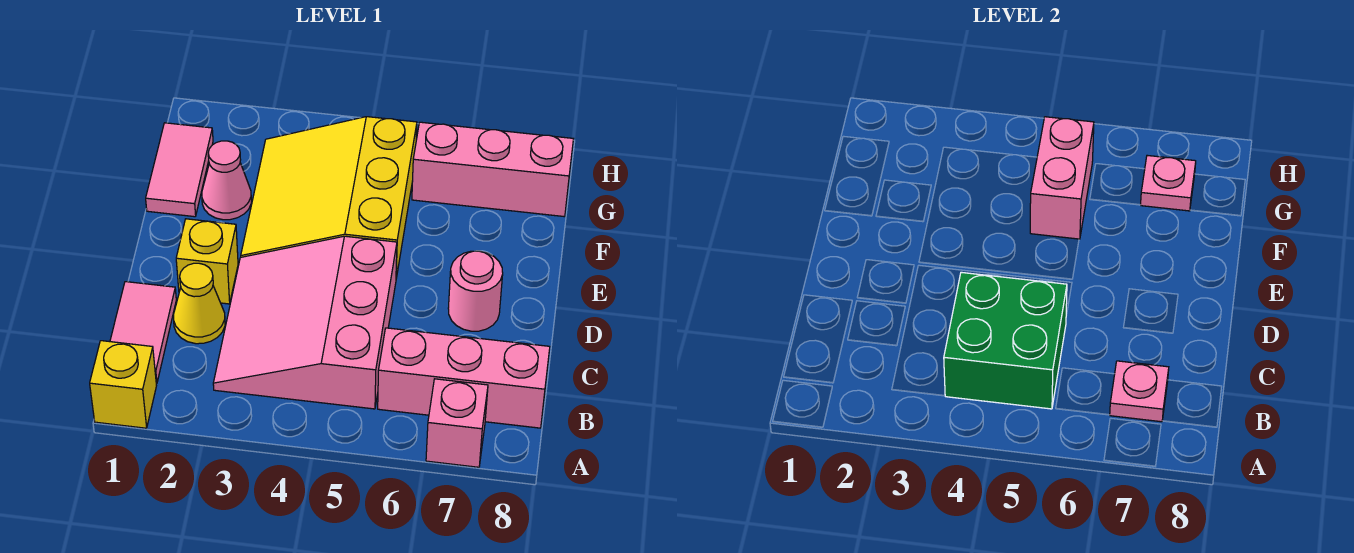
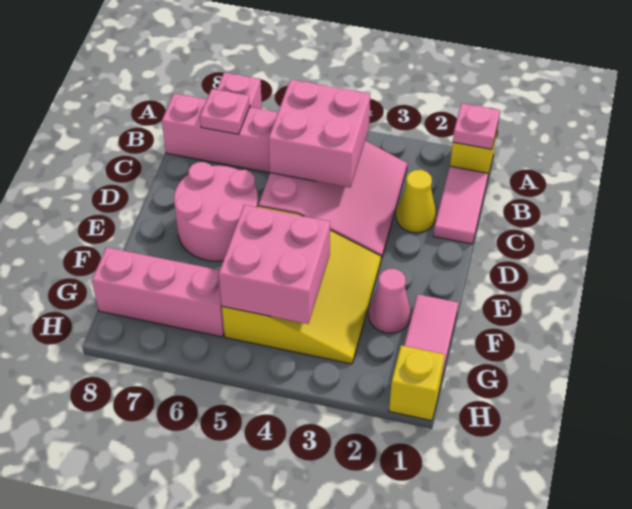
green 2x2 brick [944,272,1067,409] -> pink 2x2 brick [269,80,370,188]
yellow 1x1 brick [176,219,238,304] -> yellow 1x1 brick moved to [389,345,444,421]
pink 1x1 round brick [448,251,503,331] -> pink 2x2 round brick [174,162,258,261]
pink 1x2 brick [1030,117,1094,239] -> pink 2x2 brick [219,205,330,324]
pink 1x1 plate [1141,155,1196,211] -> pink 1x1 plate moved to [453,103,500,149]

